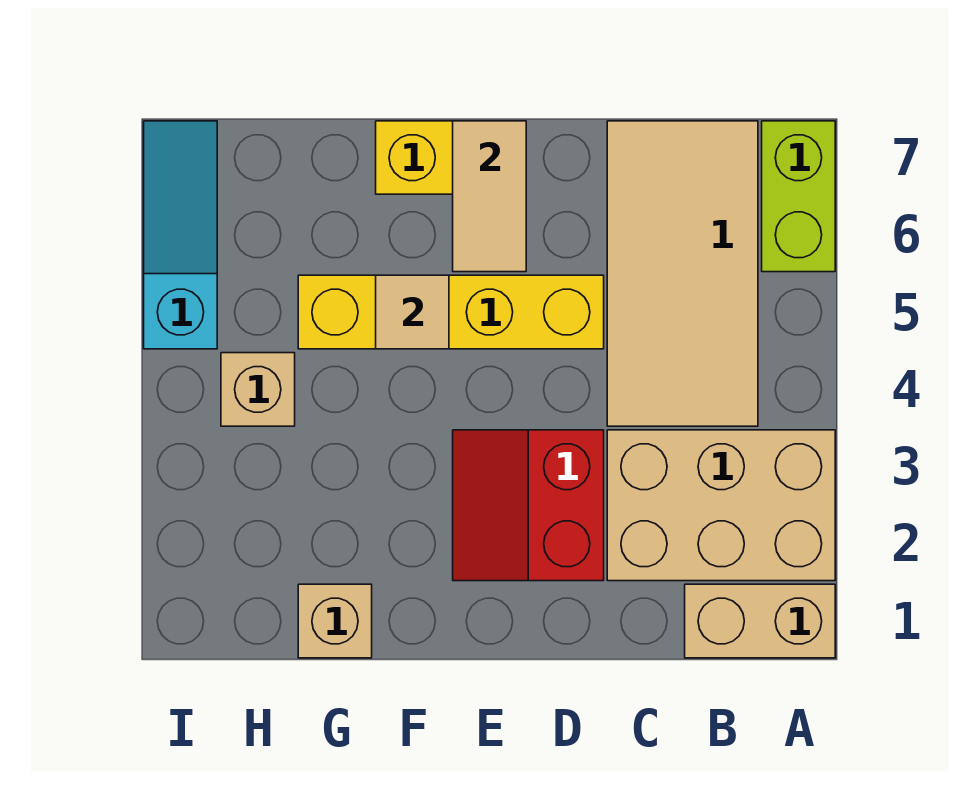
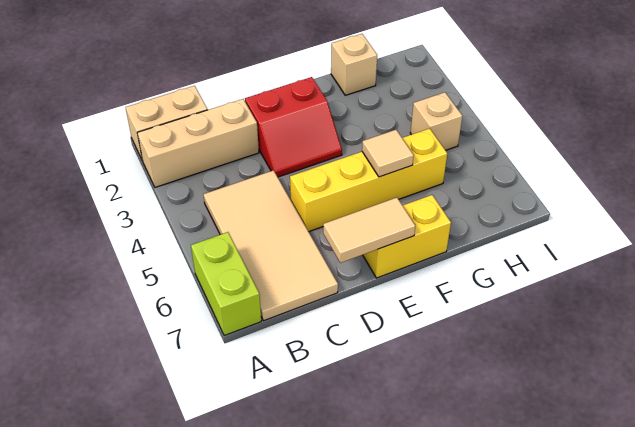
tan 2x3 brick [607,430,835,581] -> tan 1x3 brick [137,99,259,187]
red 2x2 slope [453,430,604,581] -> red 2x2 slope turned to [245,77,342,177]
tan 1x2 tile [453,121,526,272] -> tan 1x2 tile turned to [323,198,415,263]
cyan 1x3 slope [144,121,217,349] -> none

